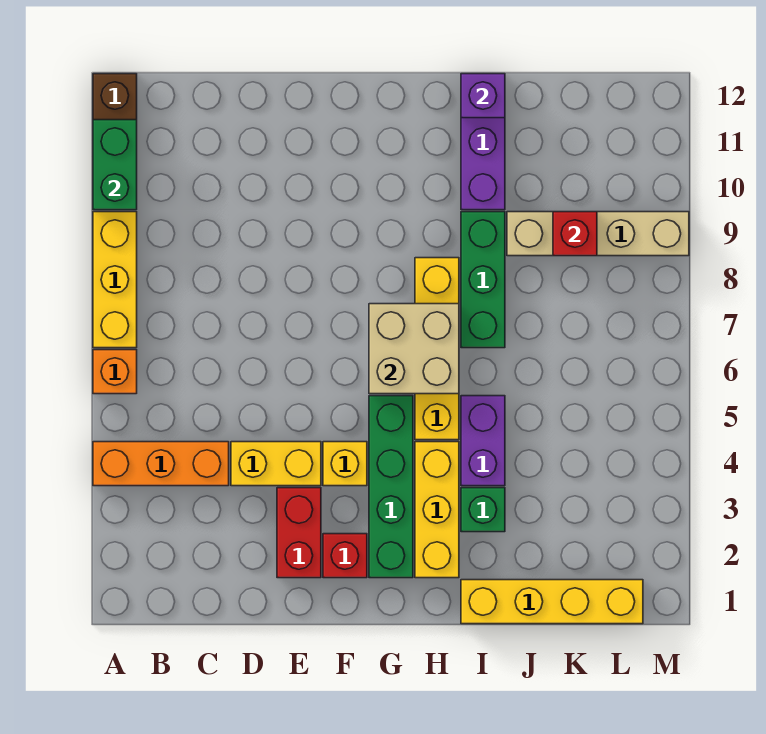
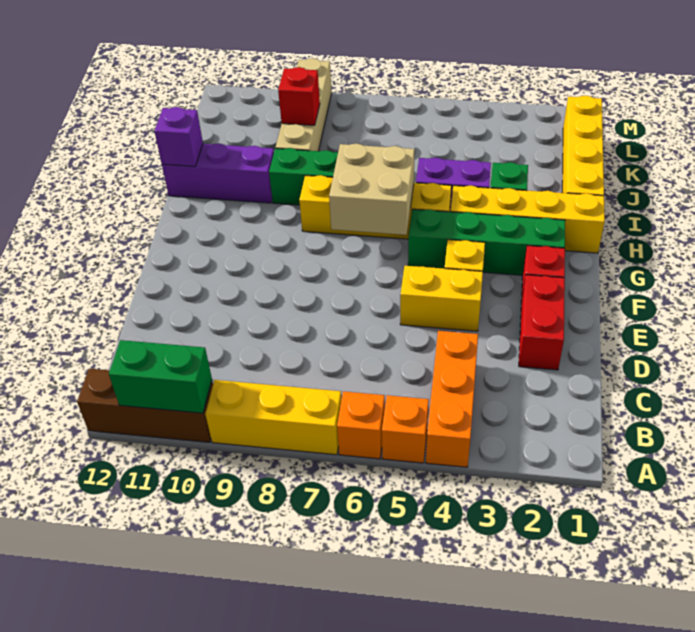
none -> orange 1x1 brick [382,395,429,463]
yellow 1x2 brick [231,442,321,486] -> yellow 1x2 brick turned to [400,266,483,331]
red 1x2 brick [277,488,321,578] -> red 1x2 brick turned to [519,275,565,370]
yellow 1x3 brick [415,442,459,578] -> yellow 1x4 brick [450,186,605,253]

